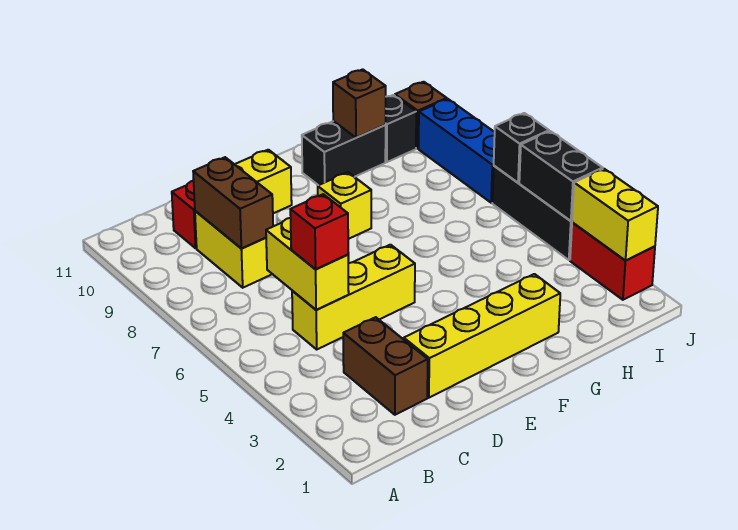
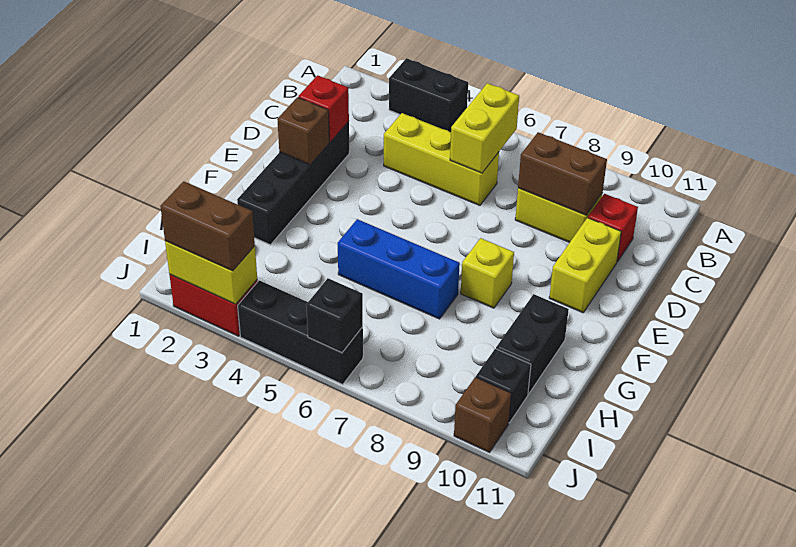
brown 1x2 brick [343,317,428,415] -> brown 1x2 brick moved to [160,181,255,271]
yellow 1x3 brick [292,245,415,349] -> yellow 1x3 brick turned to [384,113,499,205]
yellow 1x2 brick [266,218,349,310] -> yellow 1x2 brick turned to [450,83,519,173]
red 1x1 brick [290,194,348,269] -> red 1x1 brick moved to [298,75,349,142]
yellow 1x4 brick [404,274,560,398] -> black 1x4 brick [237,121,349,245]
brown 1x1 brick [333,69,386,138] -> brown 1x1 brick moved to [277,97,329,165]
black 1x2 brick [519,131,603,221] -> black 1x2 brick moved to [389,58,468,132]
blue 1x3 brick [419,99,495,203] -> blue 1x3 brick moved to [338,219,460,319]

